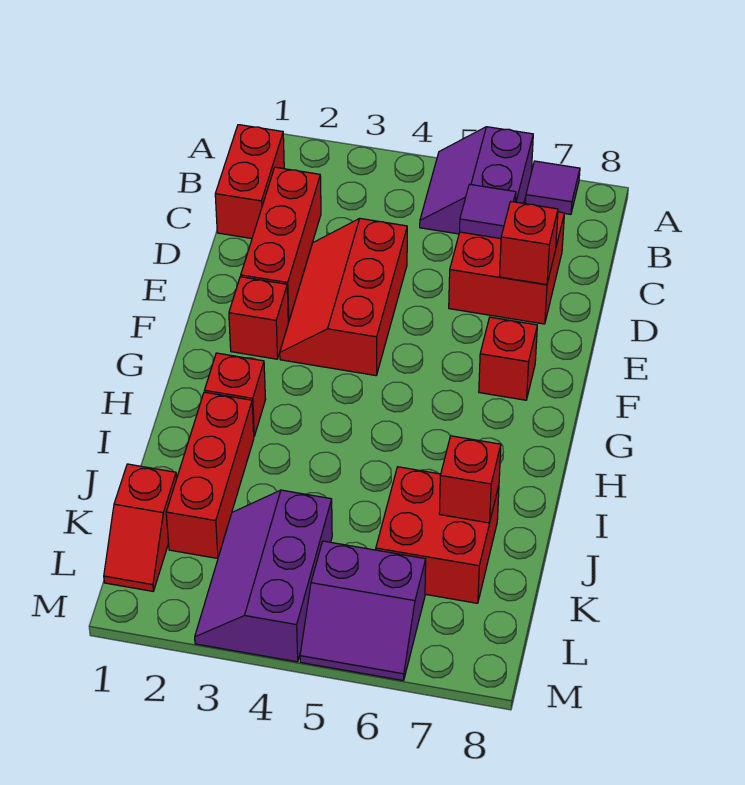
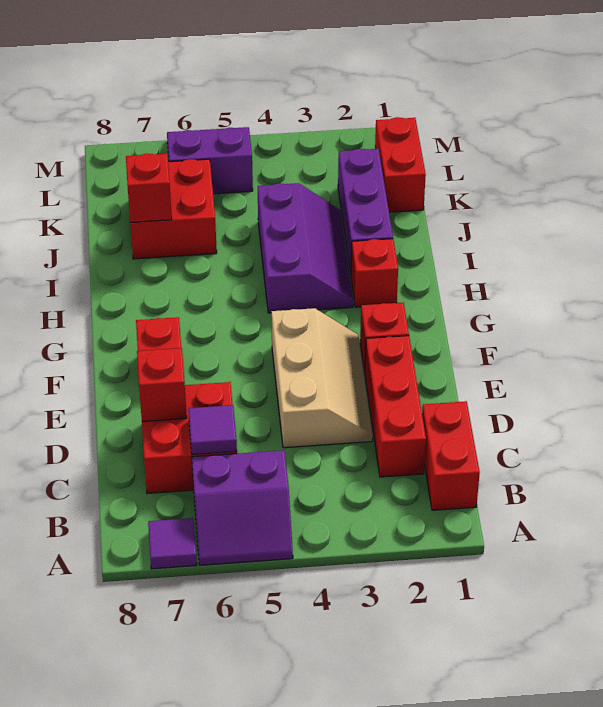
purple 2x2 slope [420,127,533,234] -> purple 2x2 slope turned to [192,450,293,565]
red 2x3 slope [280,219,407,376] -> tan 2x3 slope [271,308,373,448]
red 1x3 brick [166,392,254,558] -> purple 1x3 brick [338,149,393,274]
red 1x2 slope [104,464,177,591] -> red 1x2 brick [375,117,426,212]
purple 2x3 slope [195,490,332,662] -> purple 2x3 slope moved to [258,183,353,313]

